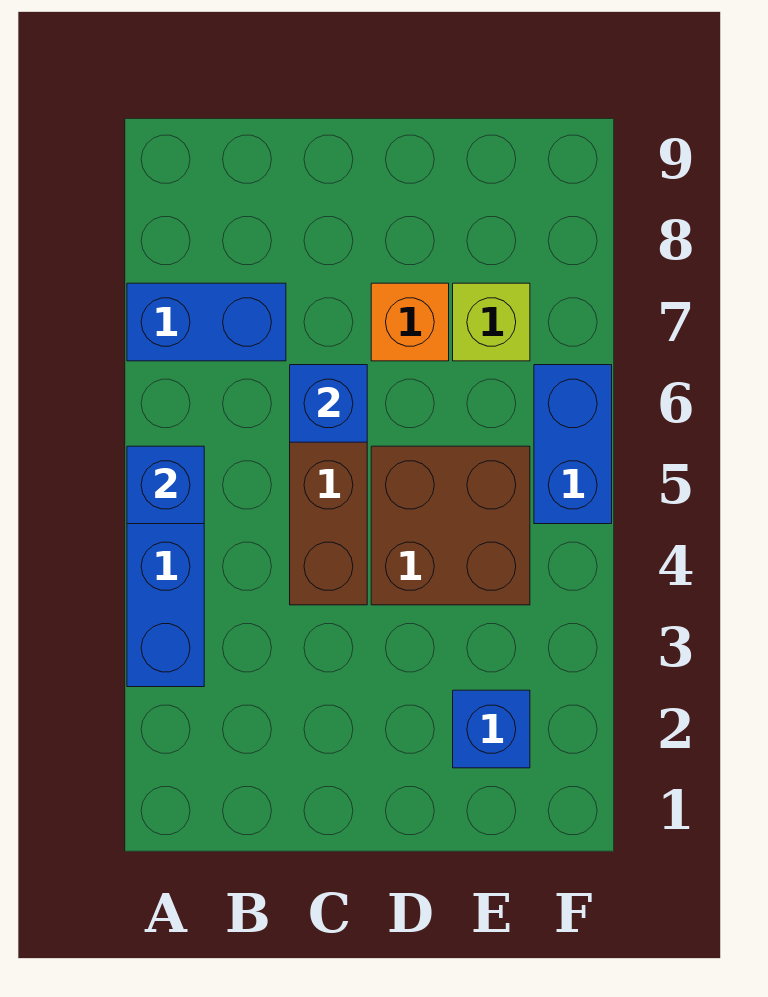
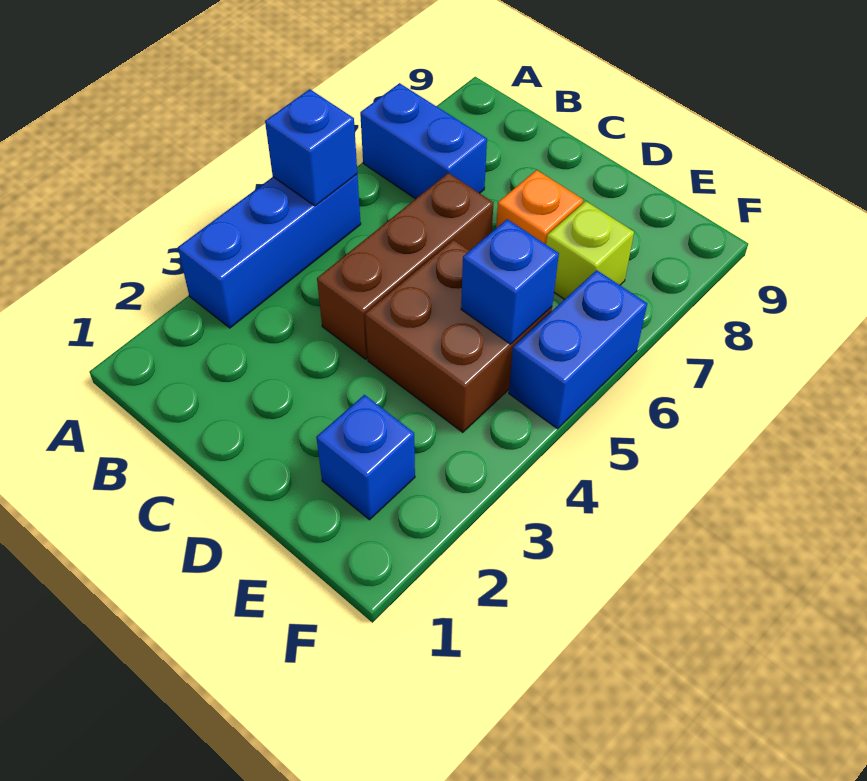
blue 1x1 brick [290,365,367,442] -> blue 1x1 brick moved to [461,219,559,344]

